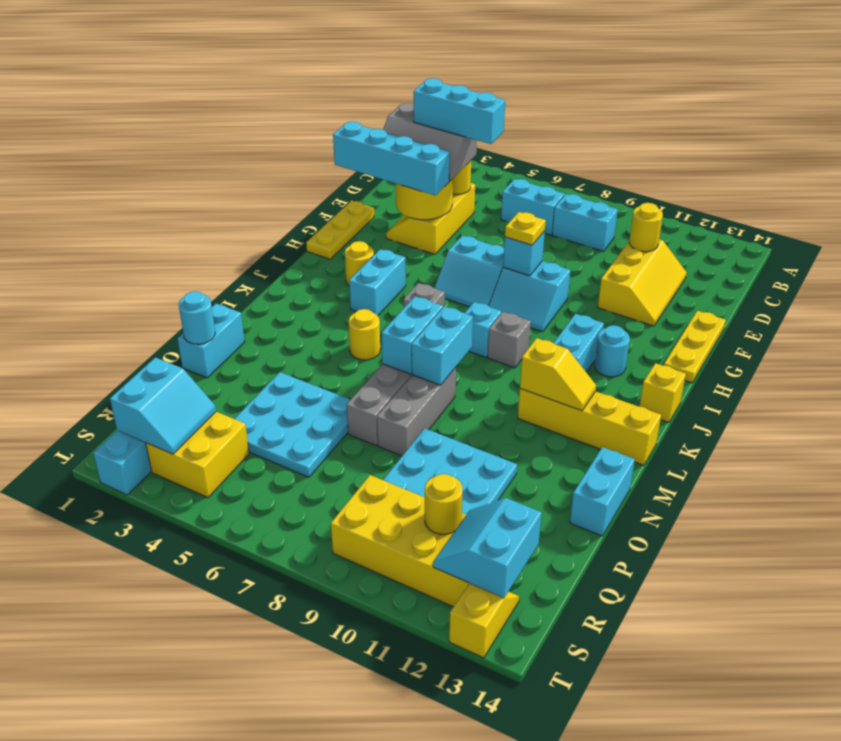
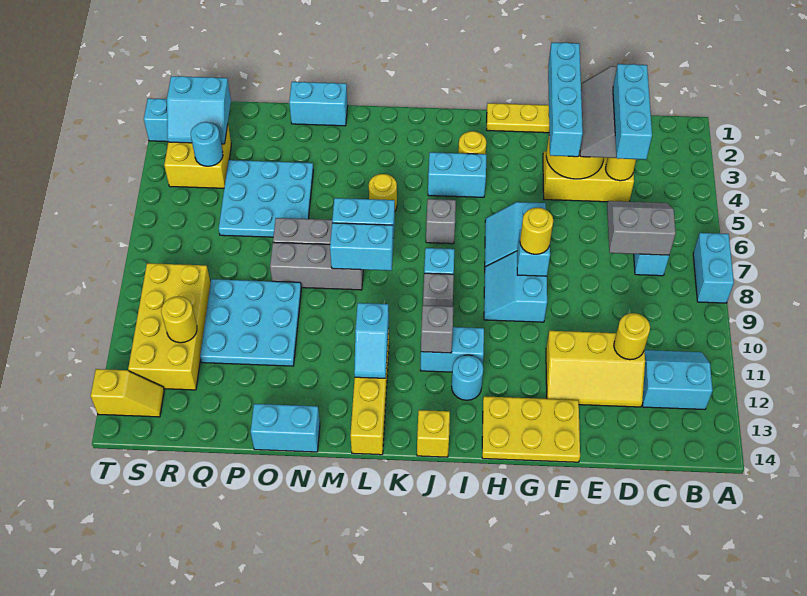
none -> grey 2x2 slope [607,201,676,255]
cyan 1x2 brick [552,194,618,251] -> cyan 1x2 brick moved to [693,233,734,303]
yellow 1x3 plate [664,311,726,383] -> yellow 2x3 plate [482,396,580,462]
yellow 1x1 plate [505,212,546,245] -> yellow 1x1 round brick [520,208,553,254]
none -> grey 1x1 brick [421,305,453,353]
yellow 1x2 slope [520,338,596,411] -> cyan 1x2 slope [354,303,389,378]
cyan 1x1 round brick [179,291,215,344] -> cyan 1x1 round brick moved to [191,122,223,166]
cyan 2x2 slope [433,498,542,598] -> cyan 2x2 slope moved to [642,350,713,410]

